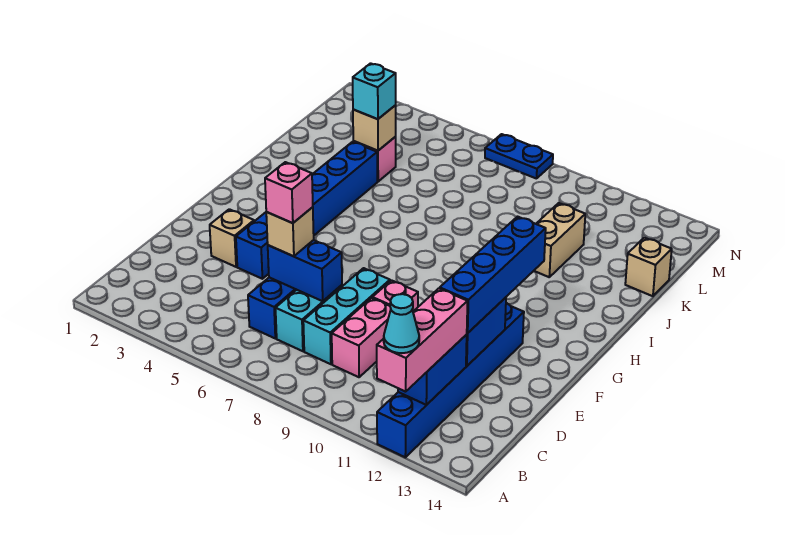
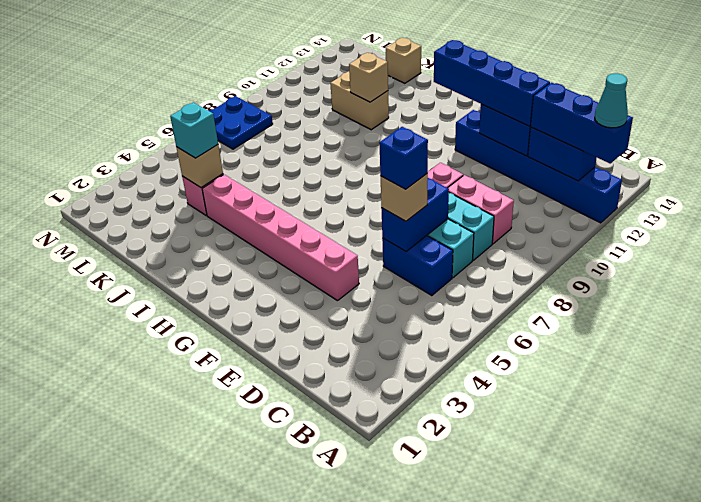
pink 1x3 brick [377,288,468,392] -> blue 1x3 brick [530,83,633,163]
pink 1x1 brick [265,162,313,223] -> blue 1x1 brick [379,127,428,189]
tan 1x1 brick [210,209,254,267] -> tan 1x1 brick moved to [349,53,388,102]
blue 1x6 brick [236,142,377,279] -> pink 1x6 brick [202,175,359,301]
blue 1x2 plate [485,134,553,179] -> blue 2x2 plate [209,96,273,149]

